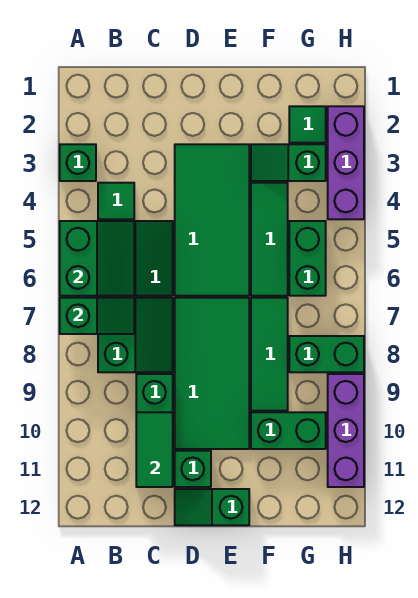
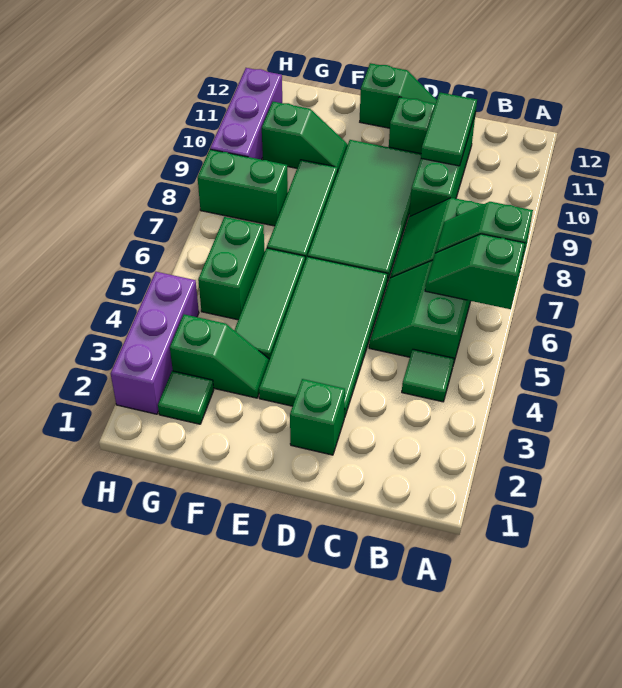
green 1x1 brick [60,144,96,181] -> green 1x1 brick moved to [290,379,345,455]
green 2x2 slope [60,221,134,296] -> green 1x2 slope [425,234,525,309]
green 1x2 brick [251,412,326,449] -> green 1x2 slope [262,102,348,170]

